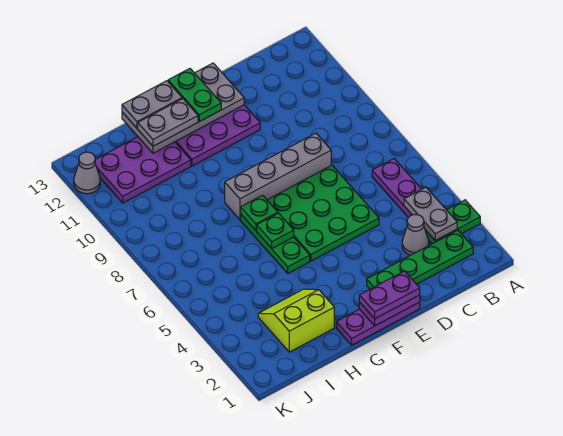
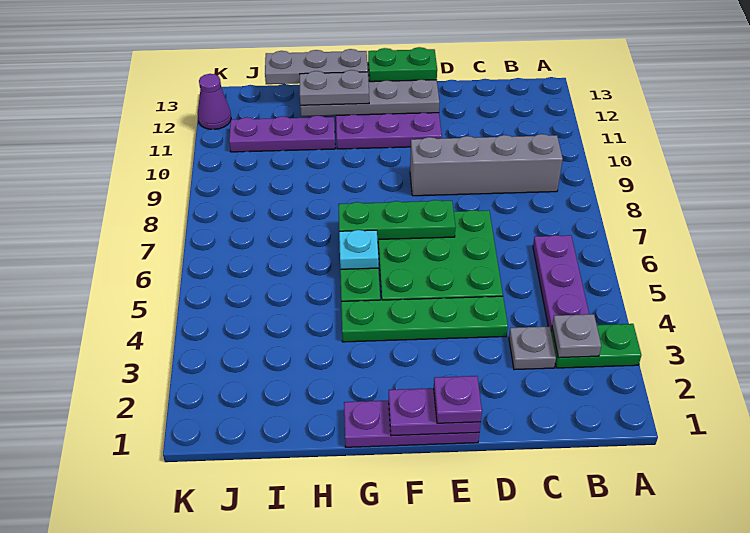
green 1x4 plate [367,230,473,289] -> green 1x4 plate moved to [341,296,508,342]
grey 1x2 plate [404,187,457,241] -> grey 1x1 plate [552,314,601,358]
grey 1x1 cone [402,215,429,255] -> grey 1x1 plate [509,326,556,370]
grey 1x4 brick [225,133,331,220] -> grey 1x4 brick moved to [410,134,563,196]
purple 1x2 plate [359,271,420,319] -> purple 1x1 plate [434,376,482,423]
green 1x2 plate [168,68,221,122] -> green 1x2 plate turned to [368,47,437,82]
green 1x1 plate [257,213,294,248] -> cyan 1x1 plate [339,230,379,269]
green 1x1 plate [241,195,278,231] -> green 1x3 plate [338,200,456,240]
grey 1x2 plate [122,81,182,128] -> grey 1x3 plate [265,49,368,84]
lime 2x2 slope [258,289,334,352] -> none
purple 2x3 plate [95,137,191,203] -> purple 1x3 plate [229,116,335,152]
grey 1x1 cone [74,152,100,194] -> purple 1x1 cone [198,74,231,129]

